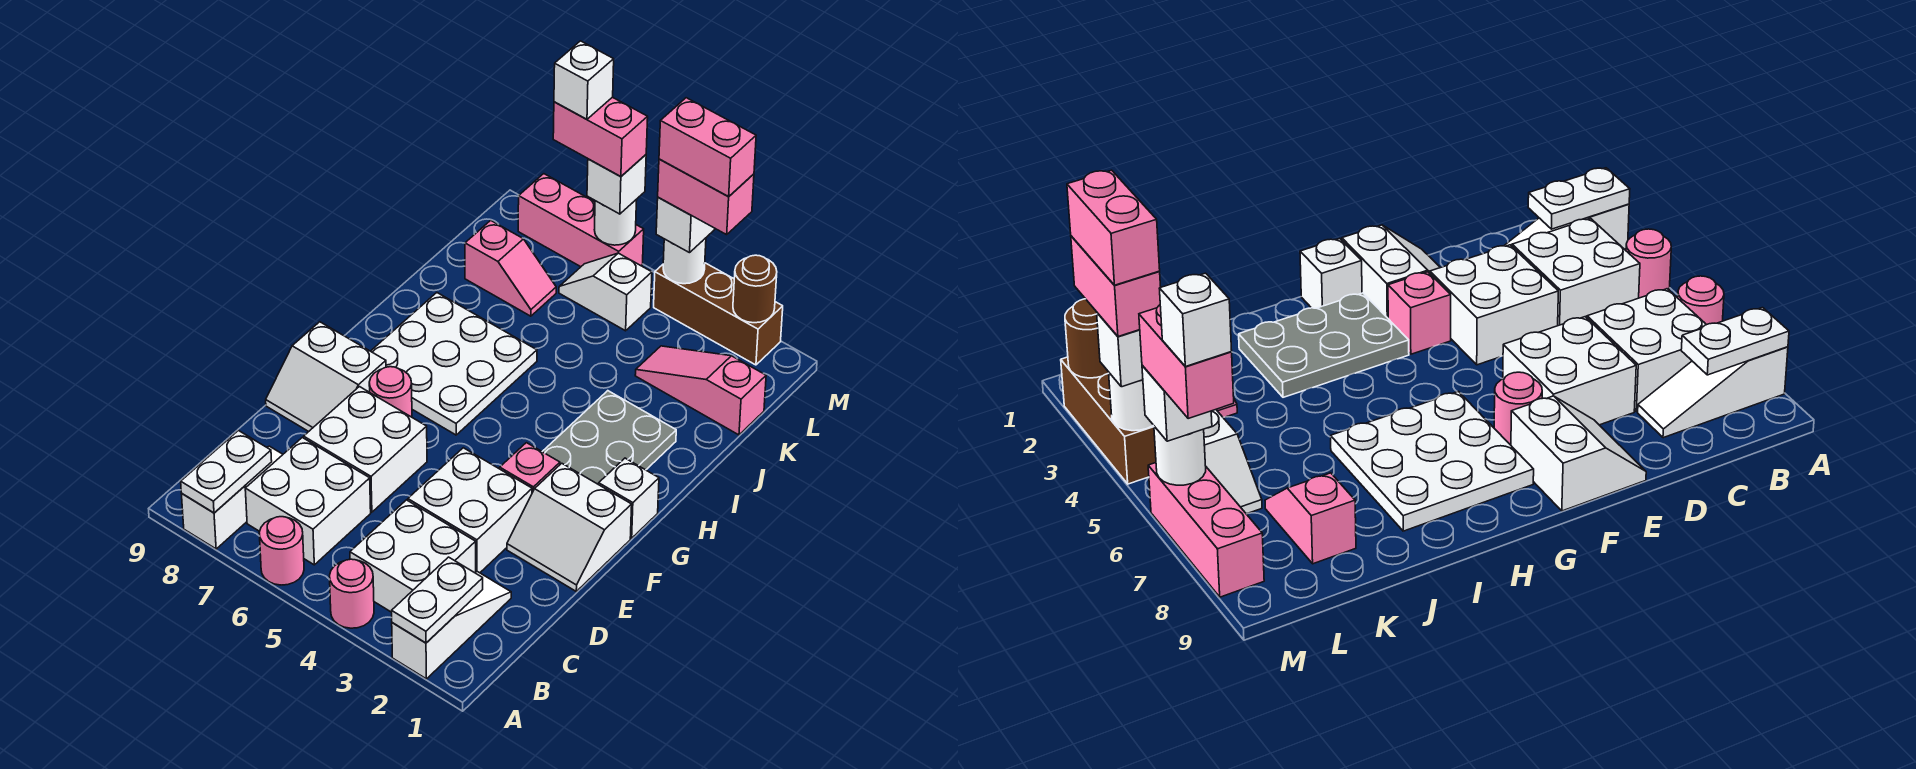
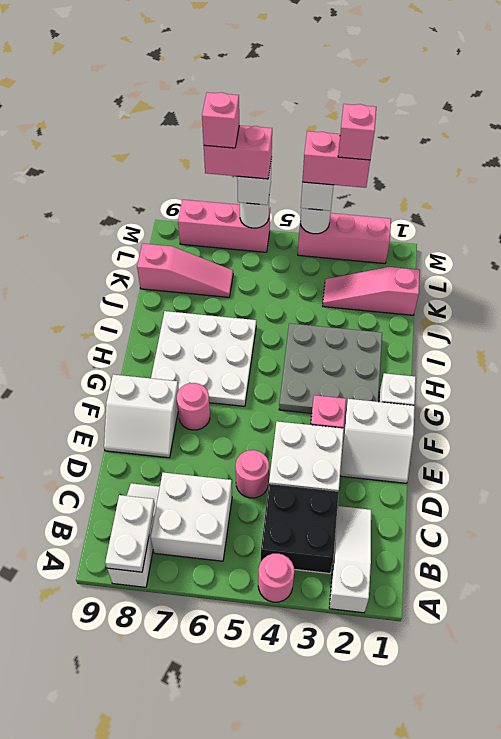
white 1x2 plate [392,557,483,643] -> none
pink 1x1 round brick [259,517,304,585] -> pink 1x1 round brick moved to [236,450,269,498]
white 2x2 brick [350,500,476,612] -> black 2x2 brick [261,484,339,573]
white 2x2 brick [304,387,427,512] -> none
grey 2x3 plate [542,391,676,485] -> grey 3x3 plate [279,323,382,413]
pink 1x2 slope [465,220,556,316] -> pink 1x3 slope [137,244,233,297]
white 1x2 slope [559,253,652,331] -> none
brown 1x3 brick [654,263,783,365] -> pink 1x3 brick [298,213,391,264]
brown 1x1 round brick [733,255,777,323] -> none
pink 1x2 brick [659,98,756,196] -> pink 1x1 brick [338,104,376,160]
white 1x1 brick [554,41,614,119] -> pink 1x1 brick [202,92,239,148]

